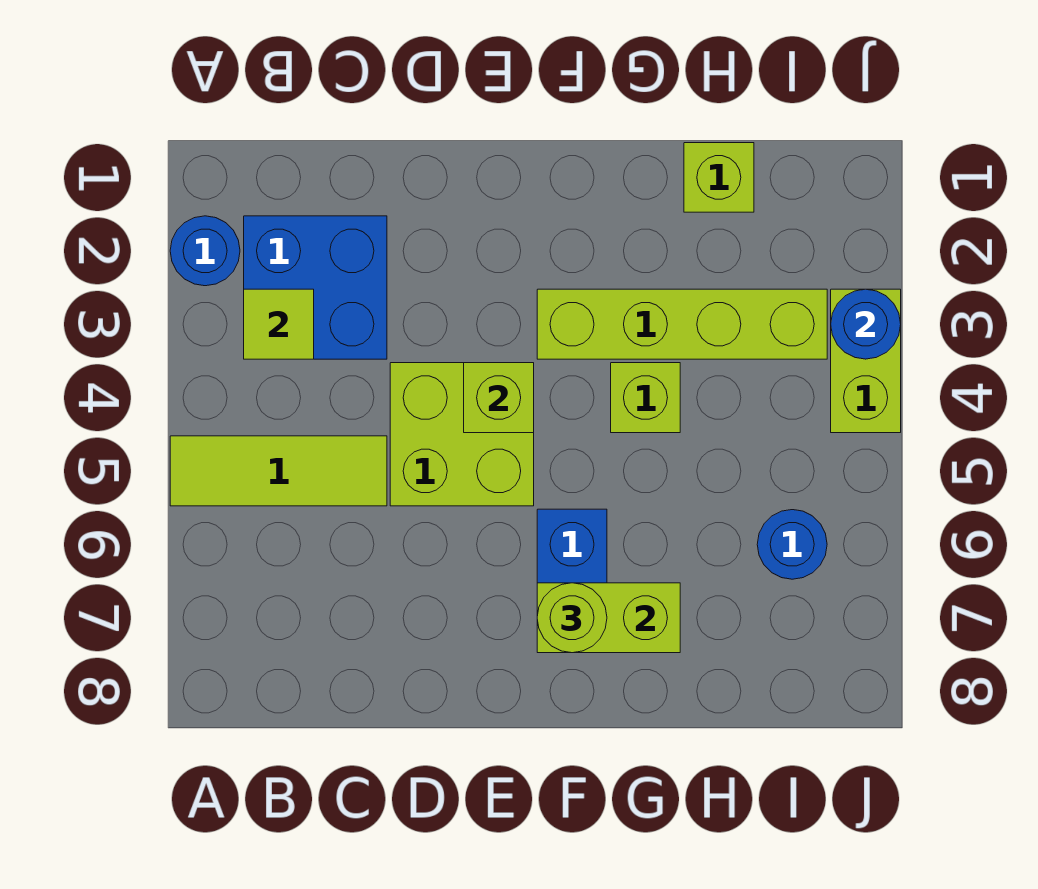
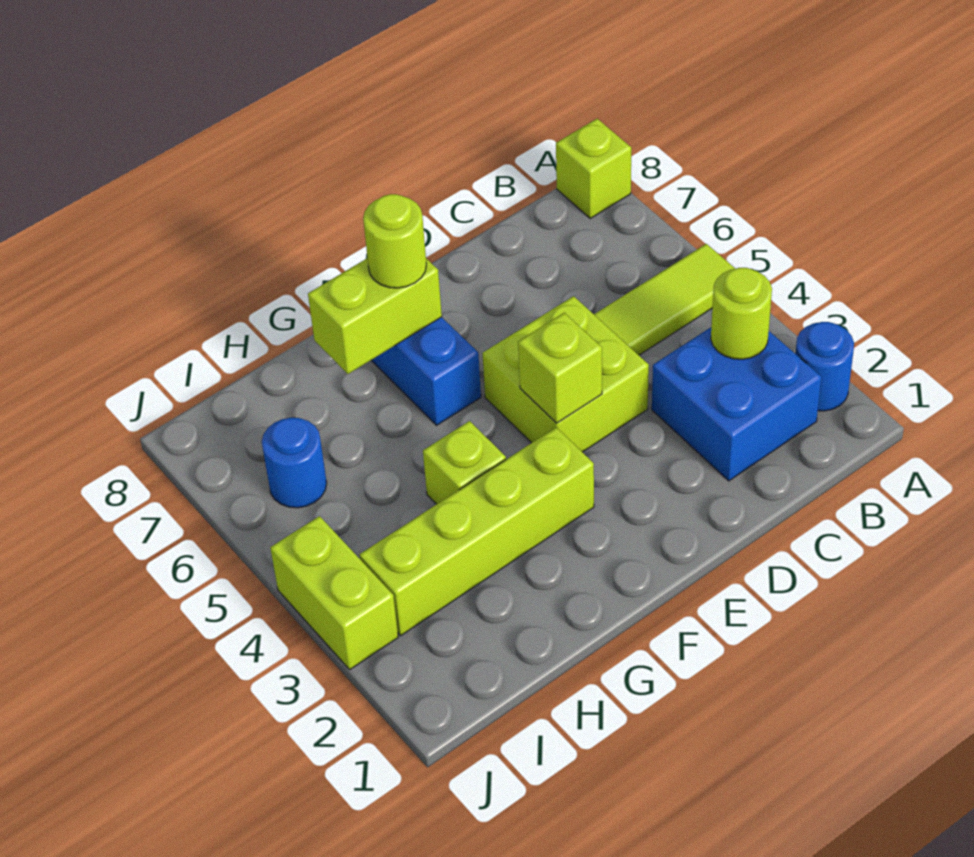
lime 1x1 tile [244,289,314,359] -> lime 1x1 round brick [711,268,772,359]
lime 1x1 brick [684,143,754,212] -> lime 1x1 brick moved to [556,119,631,218]
blue 1x1 round brick [831,289,901,359] -> none

